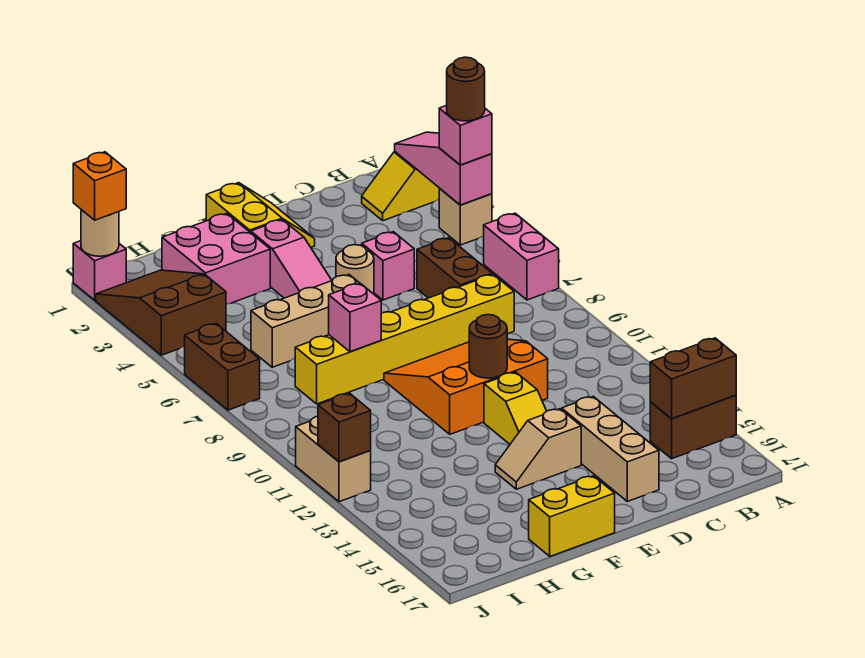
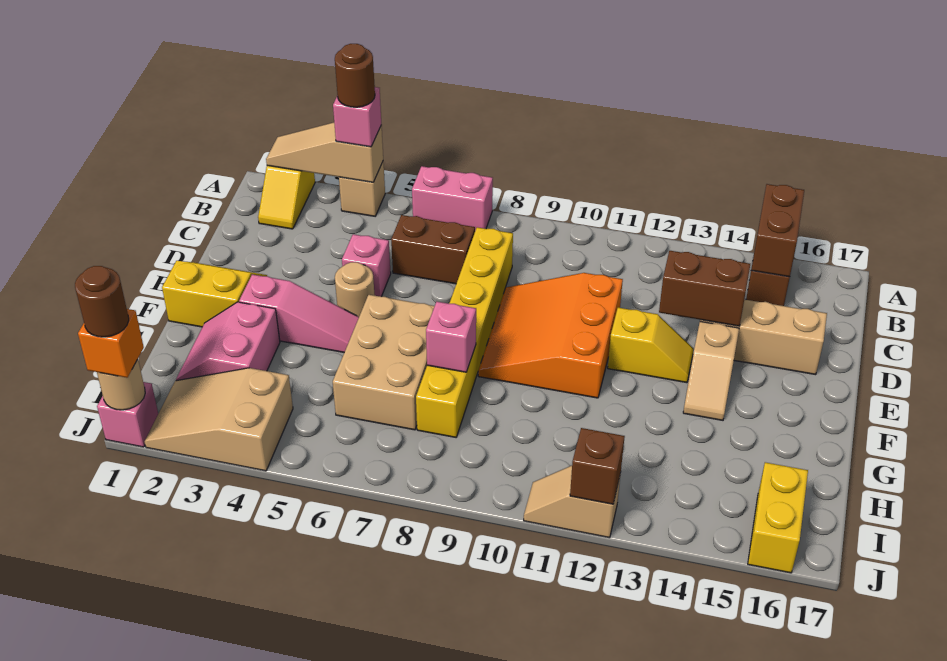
pink 1x3 slope [395,132,492,205] -> tan 1x3 slope [266,122,383,182]
brown 1x1 round brick [469,315,507,378] -> brown 1x1 round brick moved to [75,266,129,337]
tan 1x3 brick [251,275,359,367] -> tan 2x3 brick [333,295,435,430]
yellow 1x2 brick [529,476,615,556] -> yellow 1x2 brick moved to [748,462,808,573]
pink 2x2 brick [162,214,270,304] -> pink 2x2 slope [176,302,280,381]
brown 2x3 slope [96,270,226,355] -> tan 2x3 slope [145,368,293,471]
brown 1x2 brick [185,324,260,410] -> brown 1x2 brick moved to [659,251,750,326]
tan 1x2 brick [296,416,371,502] -> tan 1x2 slope [524,466,621,538]

